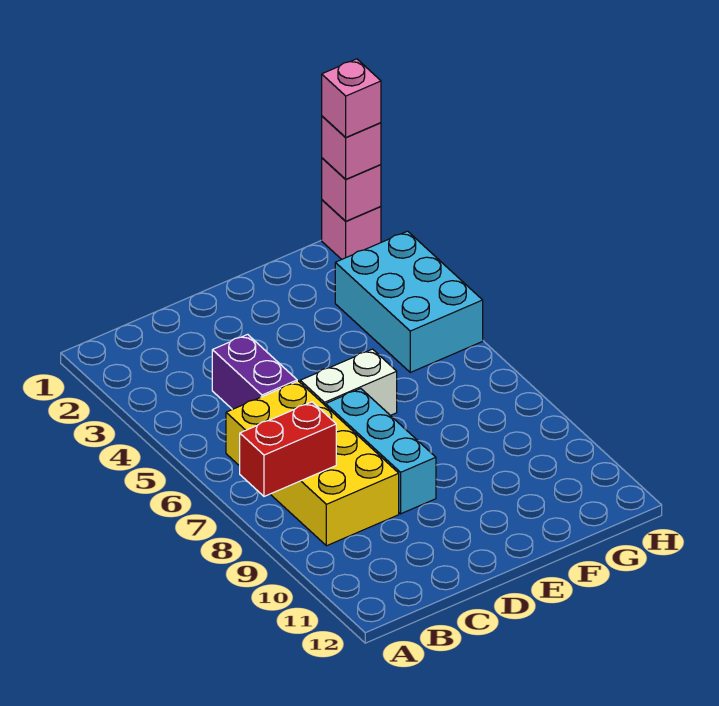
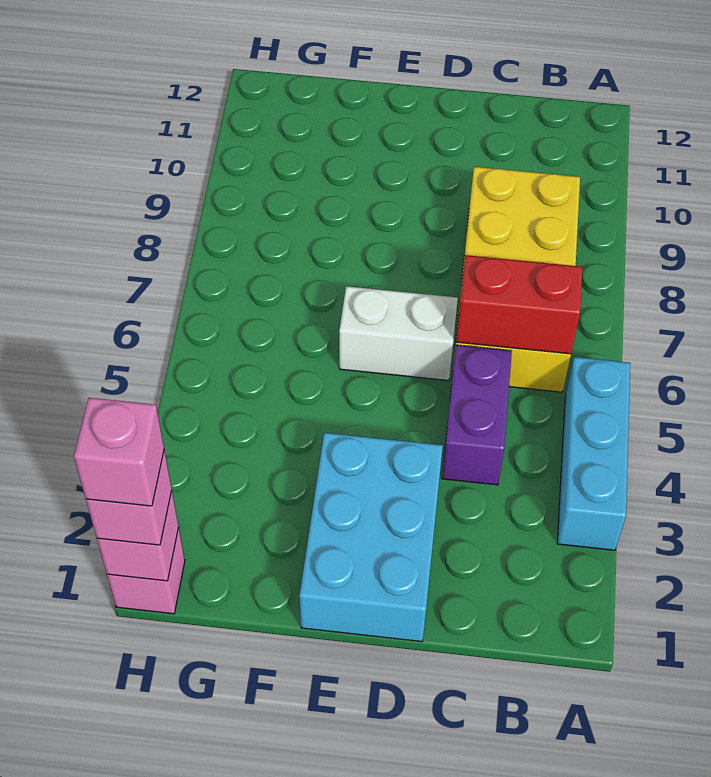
red 1x2 brick [240,402,336,496] -> red 1x2 brick moved to [456,255,582,354]
cyan 1x3 brick [326,389,436,514] -> cyan 1x3 brick moved to [557,357,630,550]
cyan 2x3 brick [335,231,483,372] -> cyan 2x3 brick moved to [299,433,443,642]

